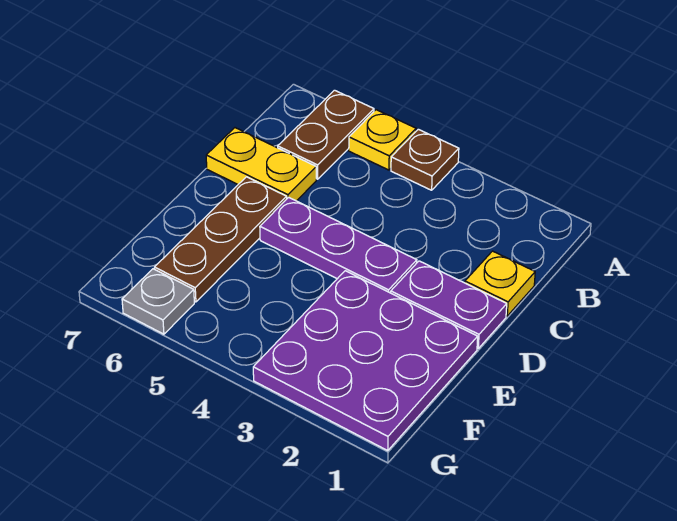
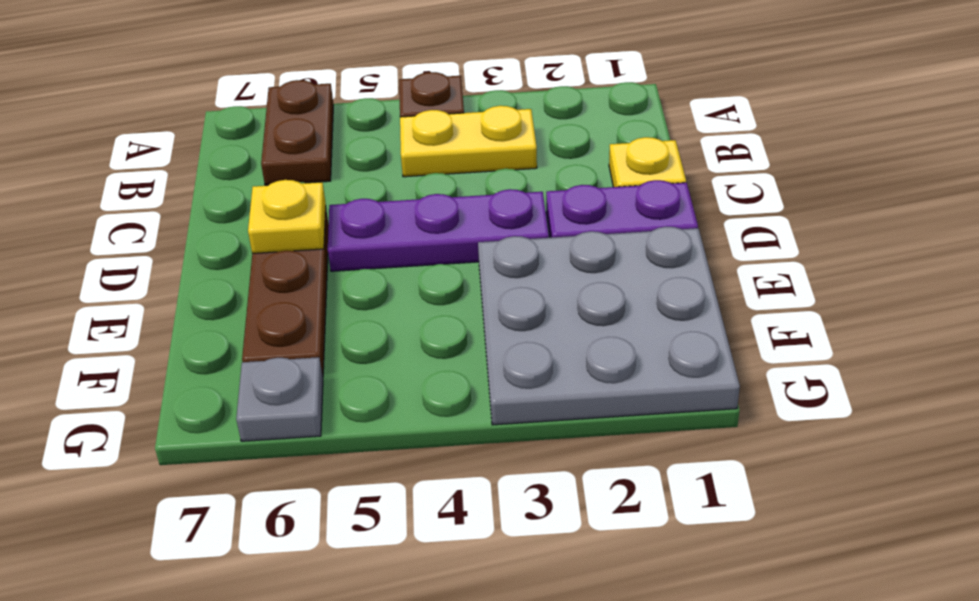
yellow 1x1 plate [349,110,416,170] -> yellow 1x1 plate moved to [248,180,326,253]
yellow 1x2 plate [206,128,316,201] -> yellow 1x2 plate moved to [400,106,537,177]
purple 3x3 plate [253,271,478,450] -> grey 3x3 plate [478,227,740,425]

